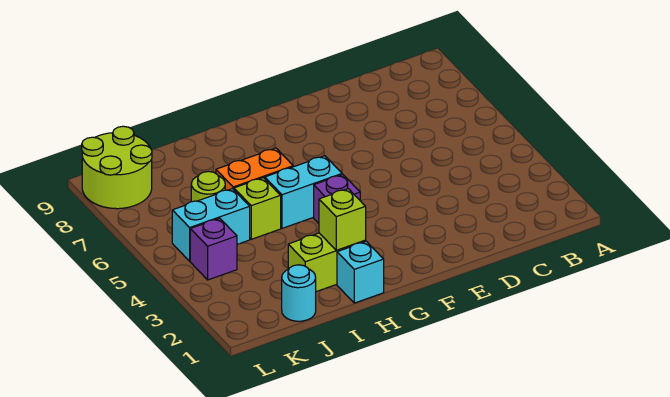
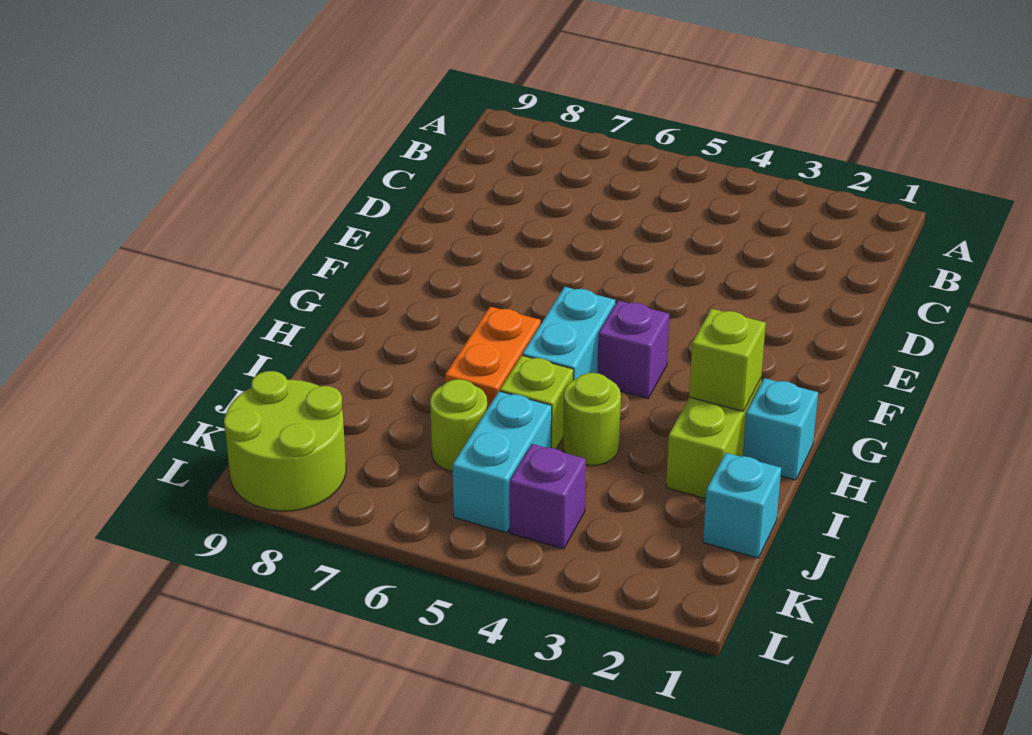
none -> lime 1x1 round brick [563,373,621,466]
cyan 1x1 round brick [282,265,316,321] -> cyan 1x1 brick [703,453,781,558]

